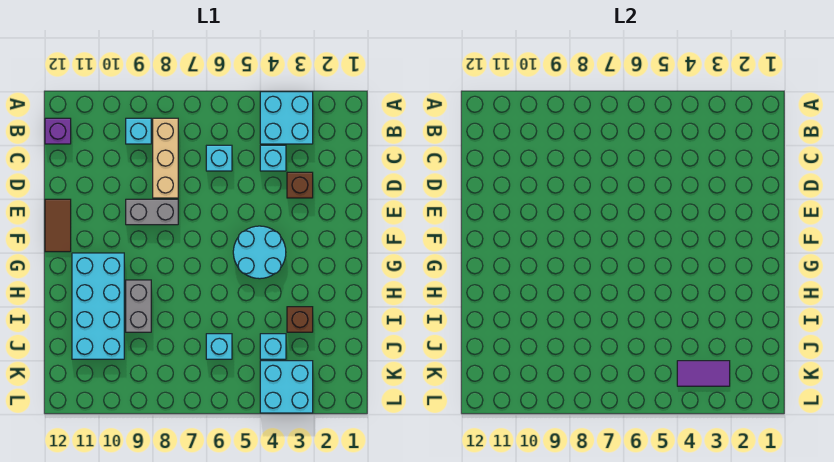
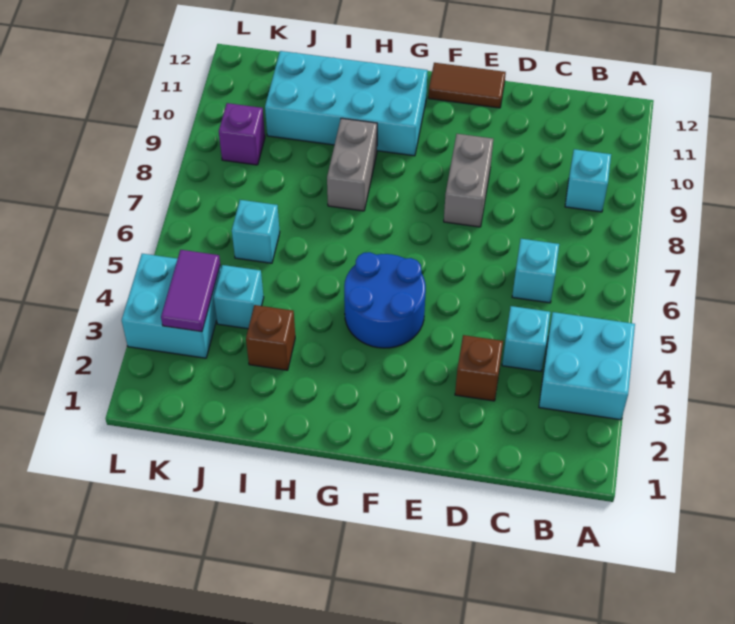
tan 1x3 brick [153,118,178,198] -> none
purple 1x1 brick [45,118,71,144] -> purple 1x1 brick moved to [219,103,265,165]
cyan 2x2 round brick [233,226,286,279] -> blue 2x2 round brick [344,252,426,348]
grey 1x2 brick [126,280,151,332] -> grey 1x2 brick turned to [327,118,377,211]

